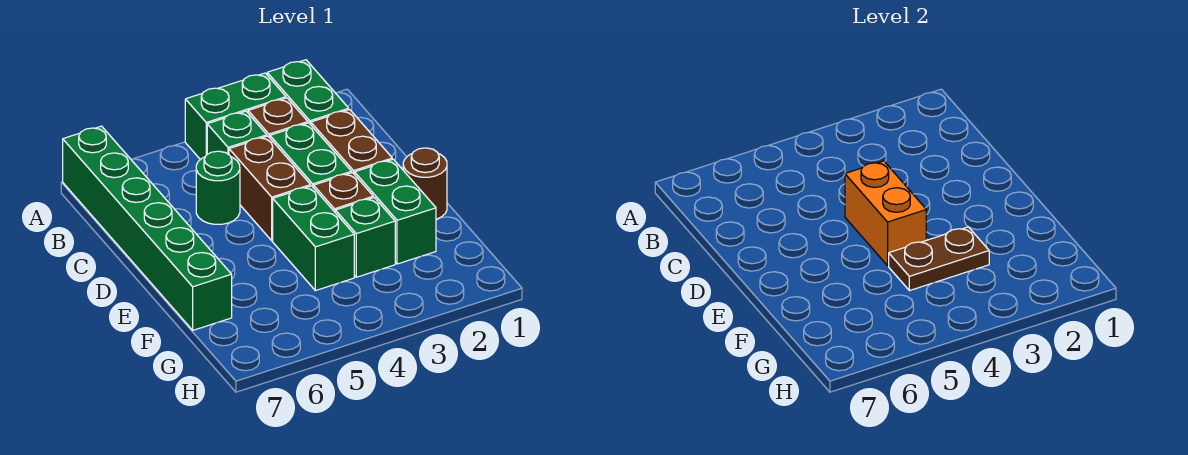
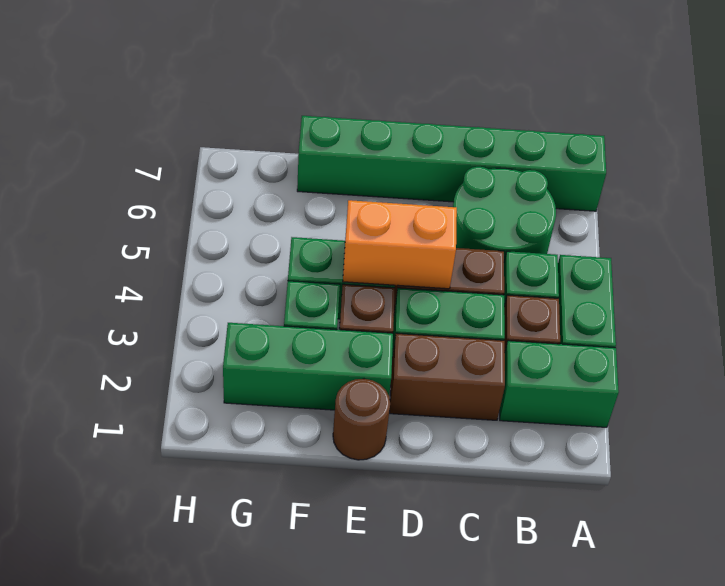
green 1x1 round brick [196,151,240,224] -> green 2x2 round brick [453,167,556,261]
green 1x2 brick [355,159,436,264] -> green 1x3 brick [223,323,393,410]
brown 1x2 plate [889,227,989,291] -> none

